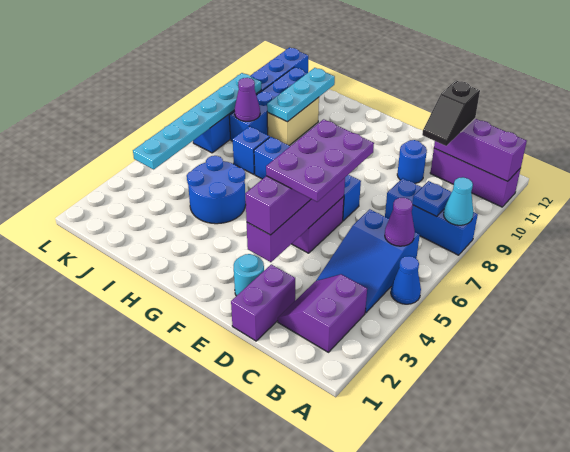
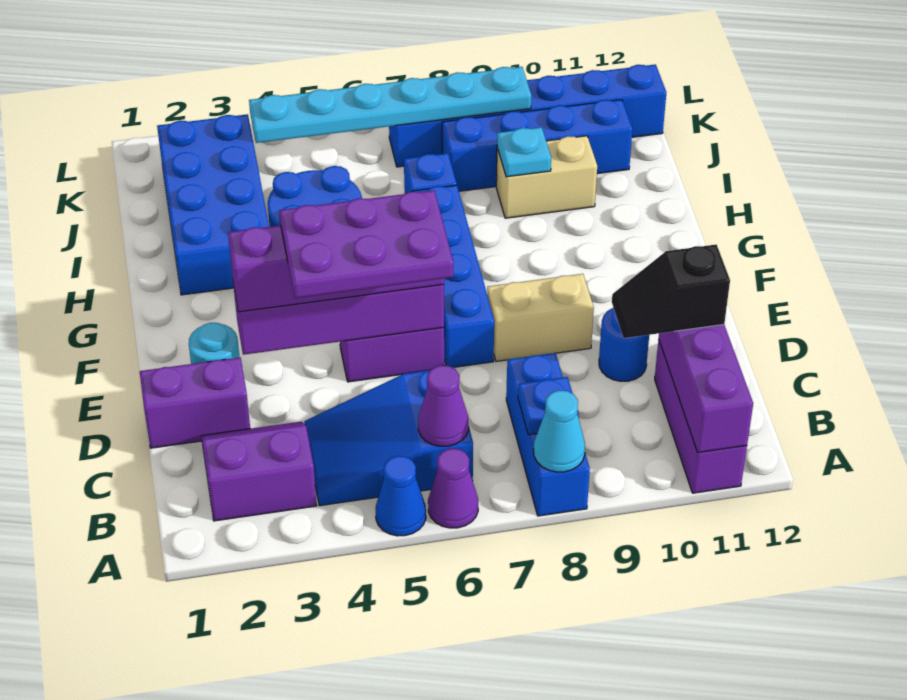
none -> tan 1x2 brick [487,274,594,361]
none -> blue 2x4 brick [157,114,269,295]
cyan 1x3 plate [267,68,335,122] -> cyan 1x1 plate [497,127,551,177]
purple 1x1 cone [234,78,260,121] -> purple 1x1 cone moved to [428,448,478,528]

